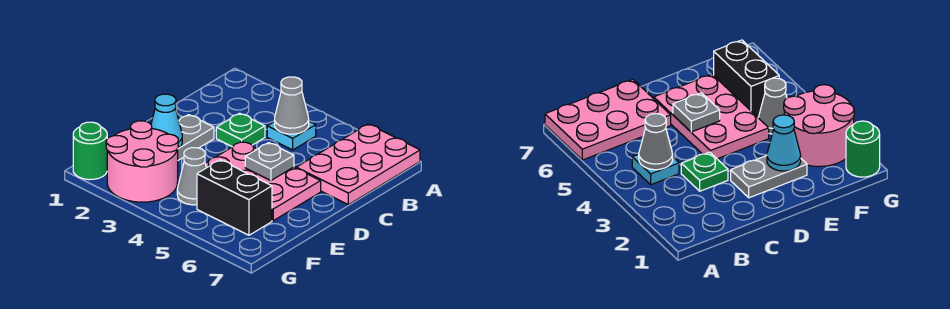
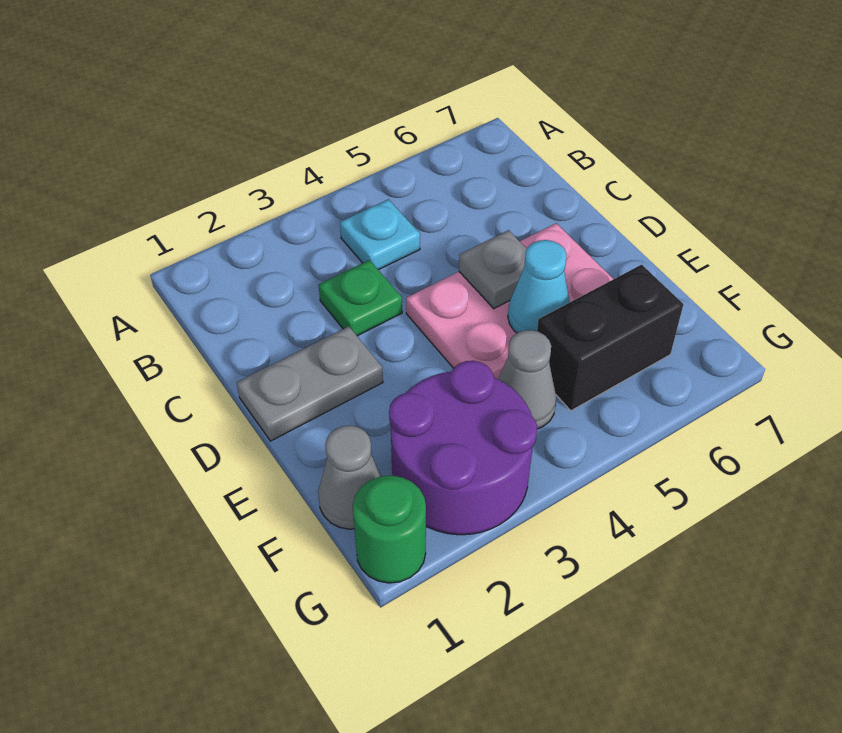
pink 2x3 plate [296,124,420,205] -> none
grey 1x1 cone [275,77,309,134] -> grey 1x1 cone moved to [318,426,381,529]
grey 1x2 plate [178,115,214,160] -> grey 1x2 plate turned to [237,326,383,441]
cyan 1x1 cone [151,94,182,148] -> cyan 1x1 cone moved to [508,240,570,333]
pink 2x2 round brick [106,121,178,202] -> purple 2x2 round brick [389,361,537,535]

